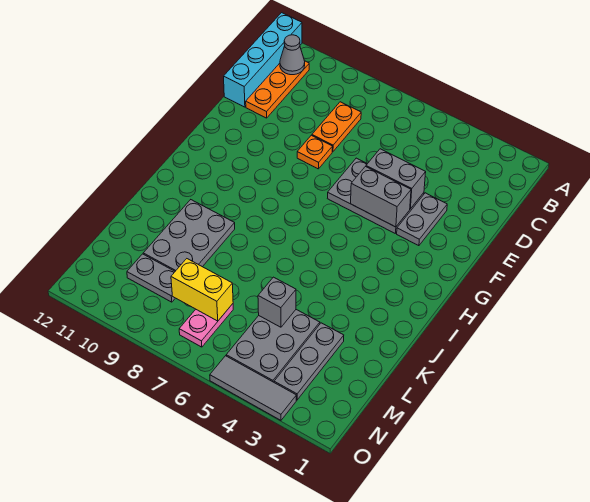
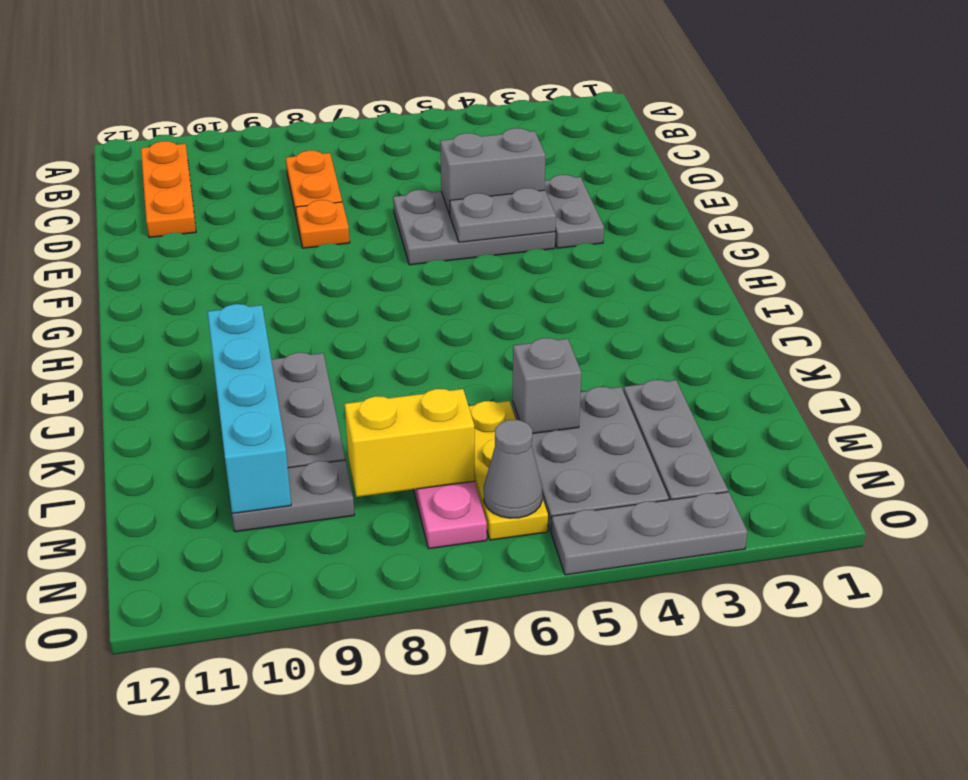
cyan 1x4 brick [224,13,302,107] -> cyan 1x4 brick moved to [208,304,291,513]
grey 1x1 cone [280,35,305,75] -> grey 1x1 cone moved to [484,420,542,518]
grey 1x2 brick [351,167,411,227] -> grey 1x2 plate [450,188,556,242]
none -> yellow 1x3 plate [469,401,548,540]
grey 1x3 tile [210,356,296,420] -> grey 1x3 plate [551,492,748,575]

